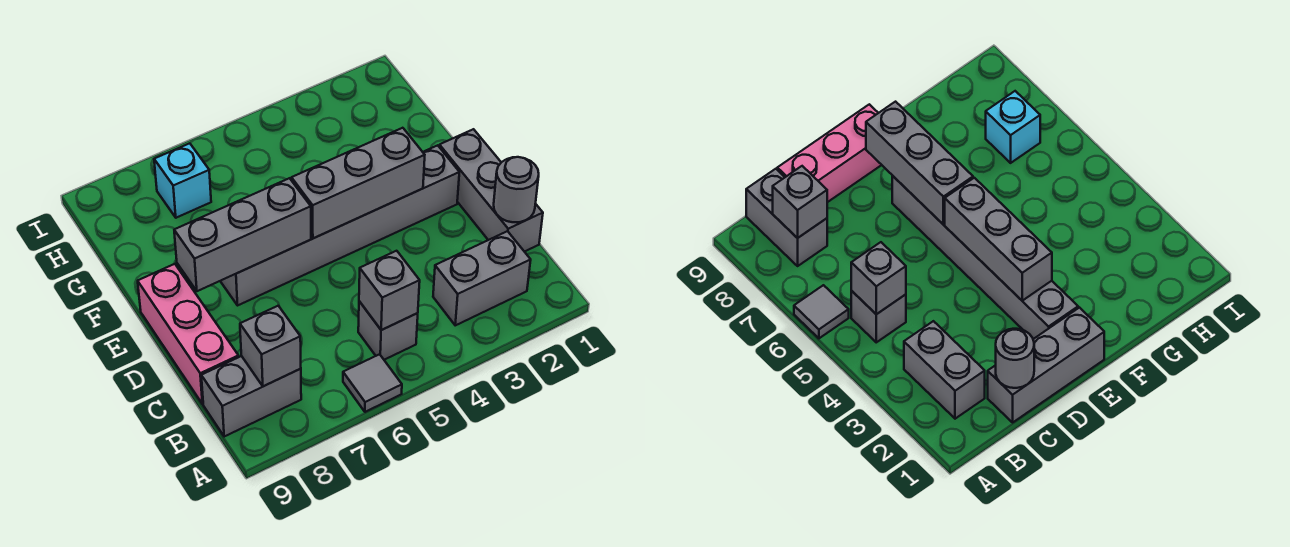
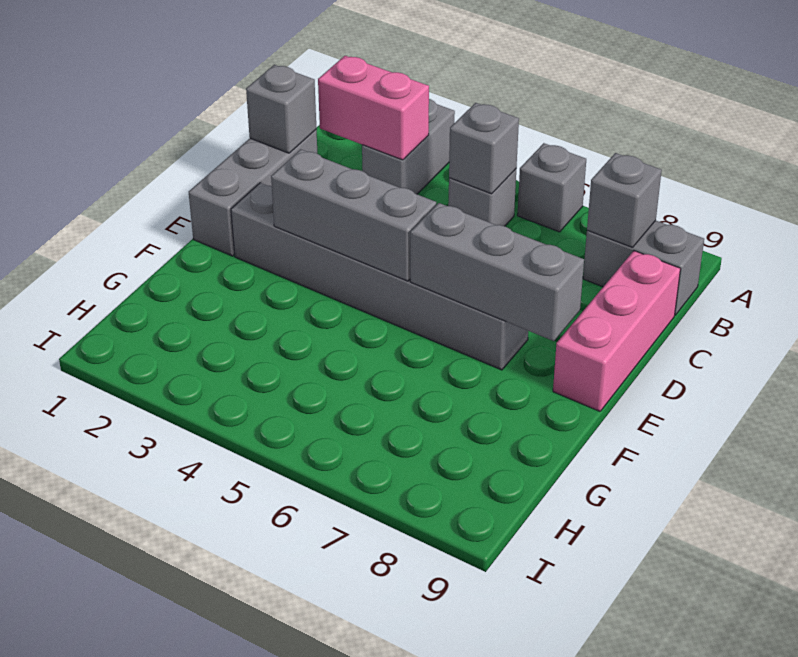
grey 1x1 tile [343,354,402,412] -> grey 1x1 brick [517,143,586,232]
grey 1x2 brick [433,231,531,325] -> grey 1x2 brick turned to [362,99,455,194]
none -> pink 1x2 brick [318,56,429,160]
grey 1x1 round brick [494,157,539,222] -> grey 1x1 brick [246,65,316,153]
cyan 1x1 brick [154,143,211,218] -> none

